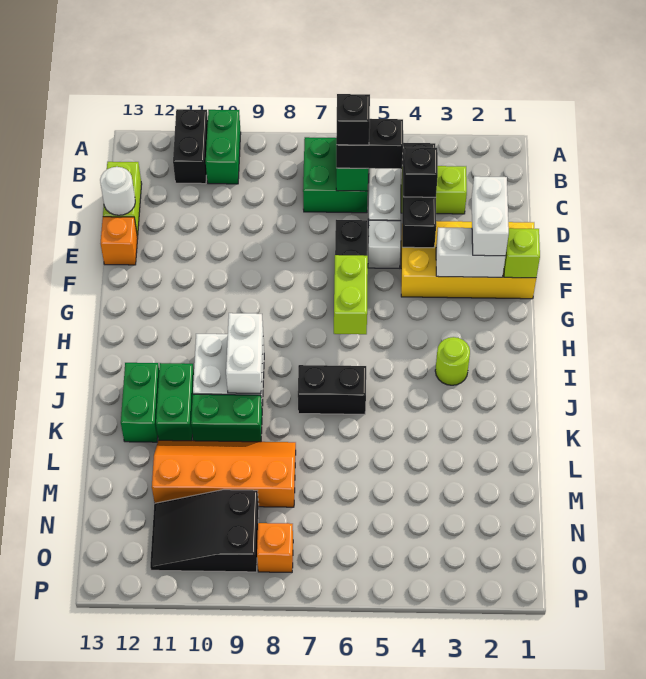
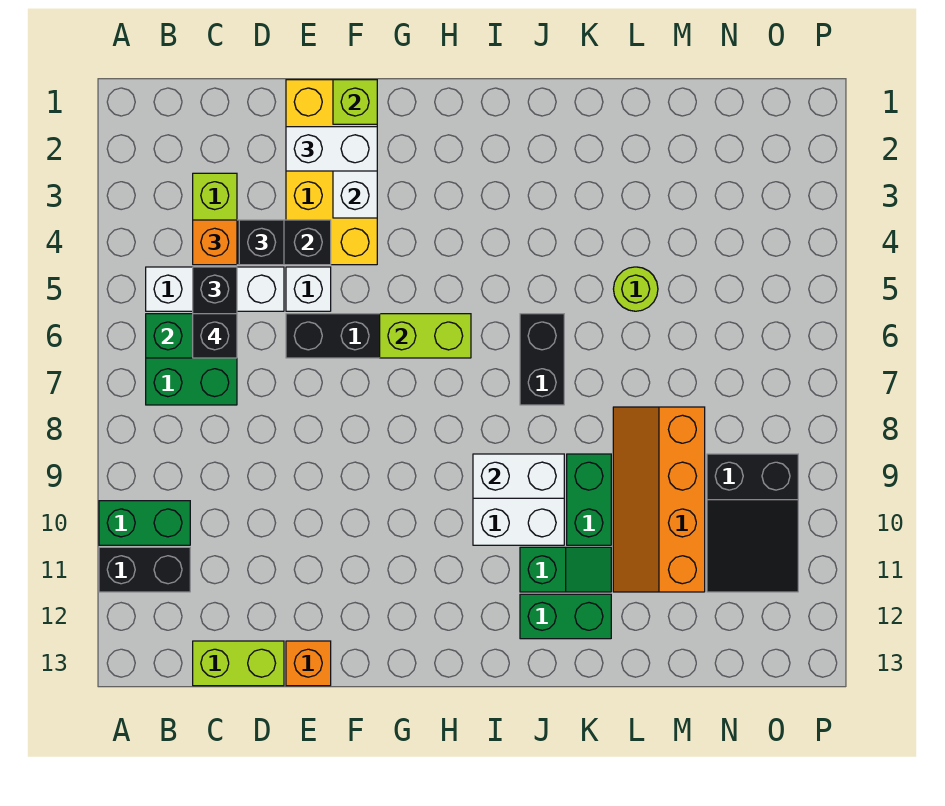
white 1x1 round brick [100,167,135,215] -> none
lime 1x1 round brick [435,337,470,385] -> lime 1x1 round brick moved to [614,267,658,311]
green 1x2 brick [156,363,194,441] -> green 1x2 slope [520,547,611,592]
orange 1x1 brick [257,523,293,573] -> orange 1x1 brick moved to [193,220,237,265]

